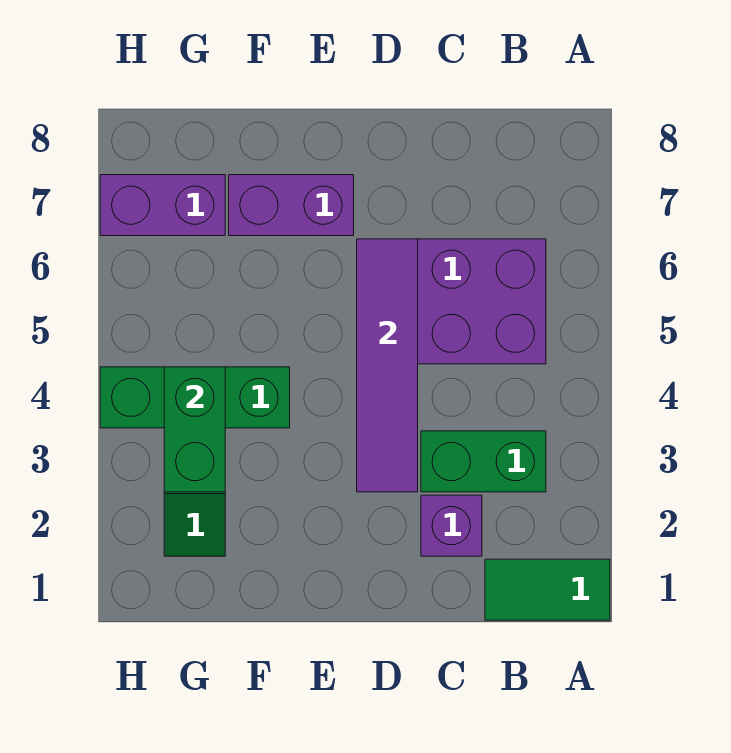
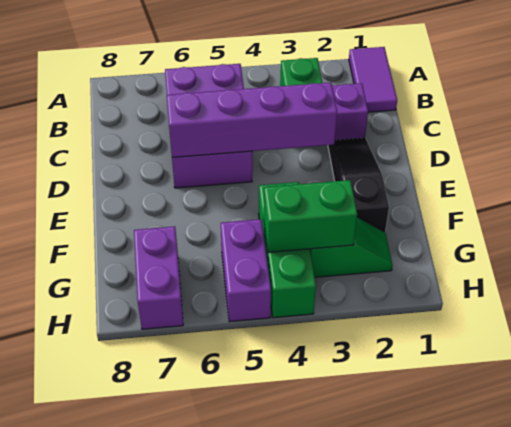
green 1x2 tile [485,559,610,620] -> purple 1x2 tile [349,47,397,112]
none -> black 1x3 slope [328,138,389,232]
purple 1x4 tile [357,239,418,492] -> purple 1x4 brick [167,82,337,157]
purple 1x2 brick [229,175,354,236] -> purple 1x2 brick moved to [221,219,271,322]

